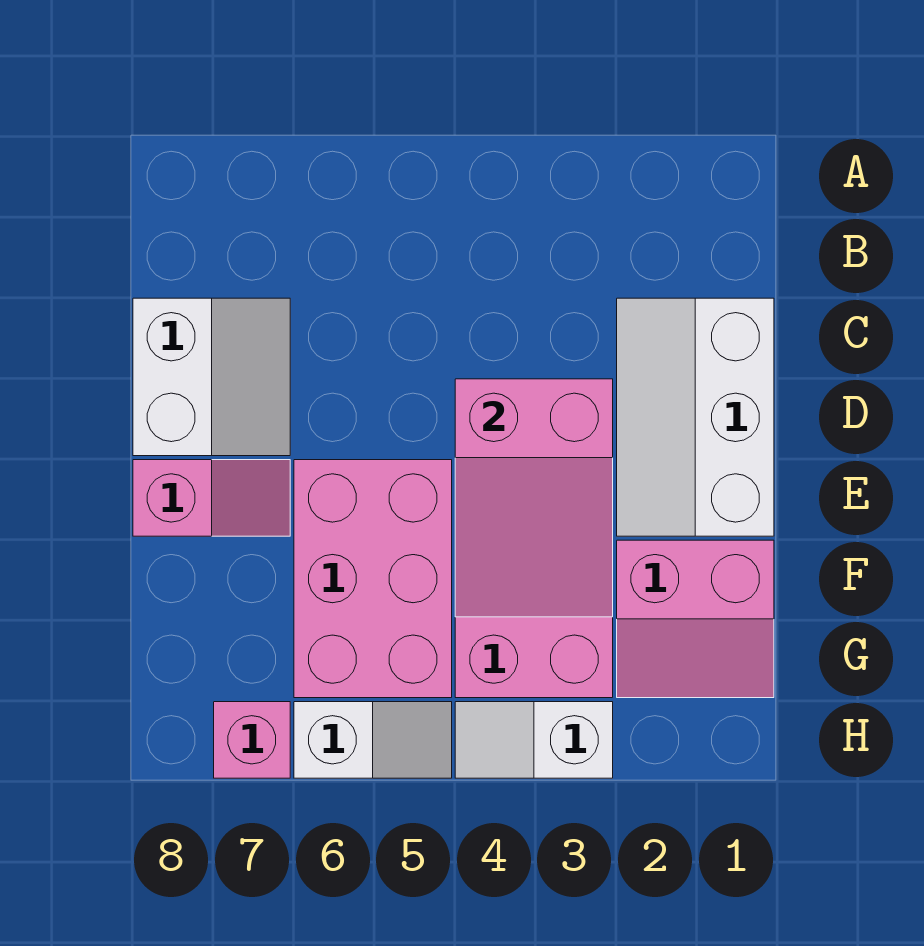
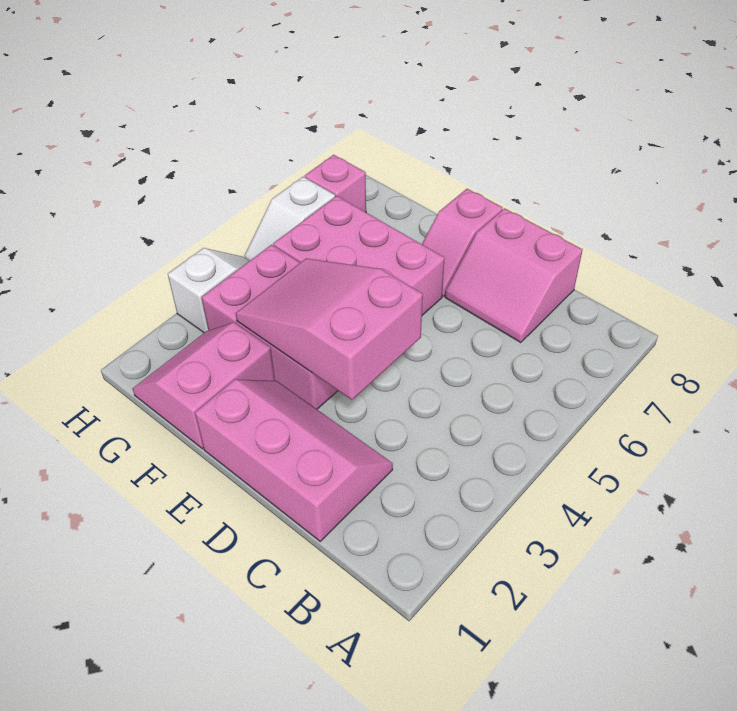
white 2x3 slope [617,298,774,536] -> pink 2x3 slope [195,380,393,541]
white 2x2 slope [133,298,290,456] -> pink 2x2 slope [445,208,583,343]

